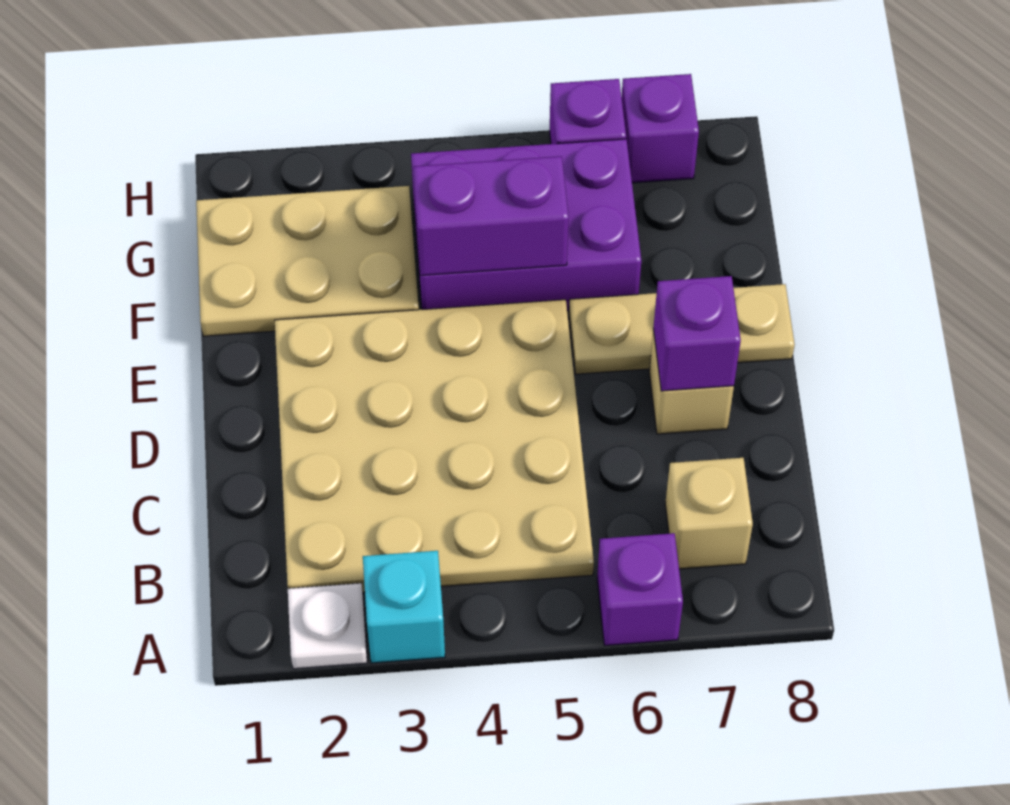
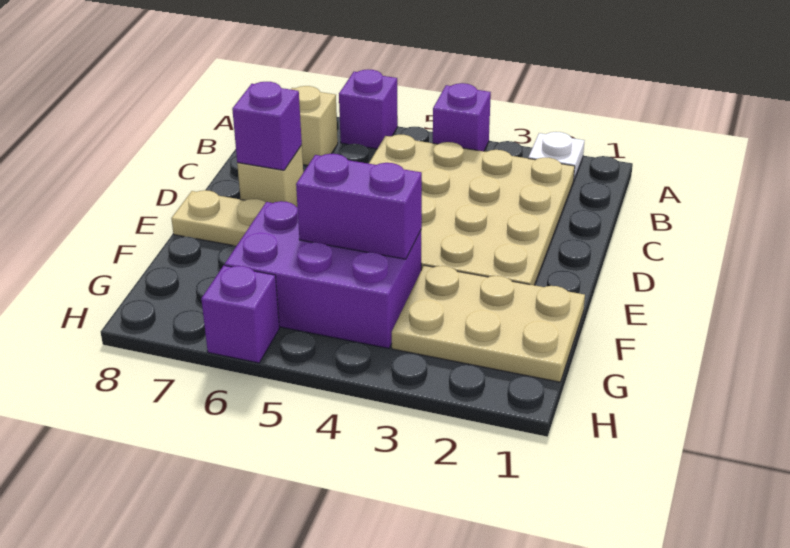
cyan 1x1 brick [363,551,445,663] -> none
purple 1x1 brick [622,74,699,183] -> purple 1x1 brick moved to [433,83,491,151]

